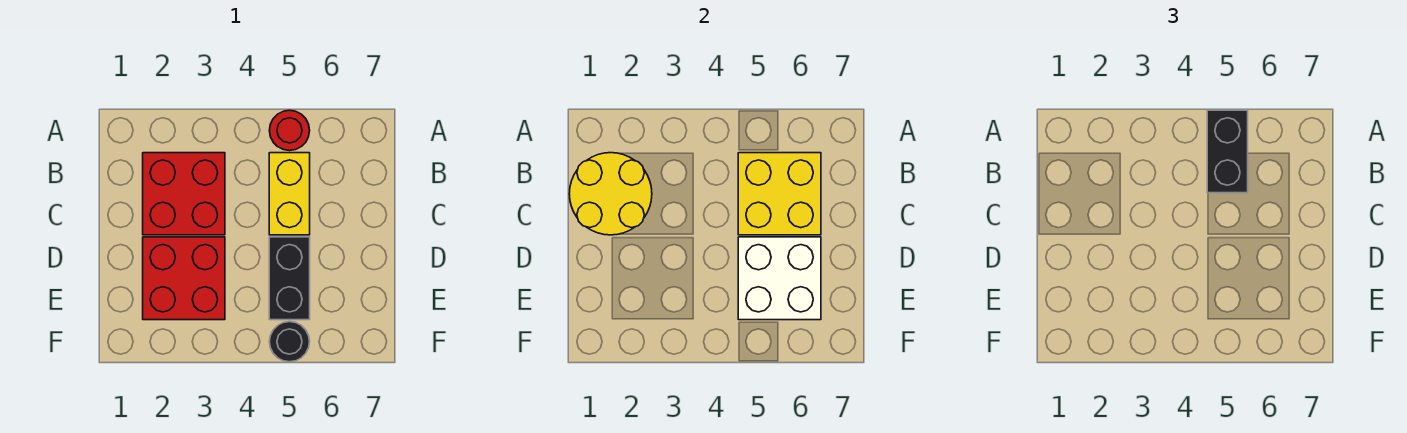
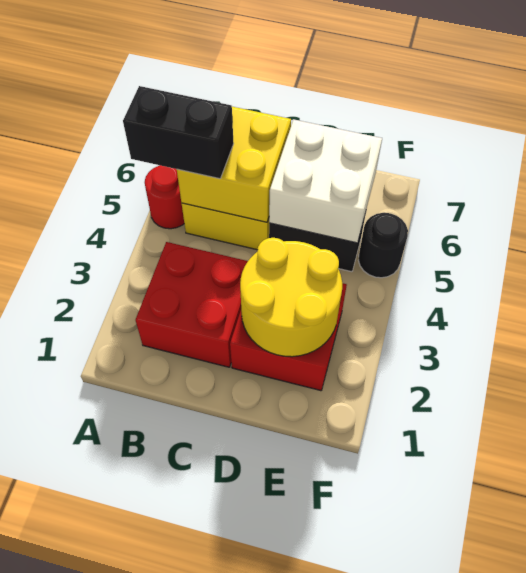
yellow 2x2 round brick [569,153,652,235] -> yellow 2x2 round brick moved to [240,238,342,357]

